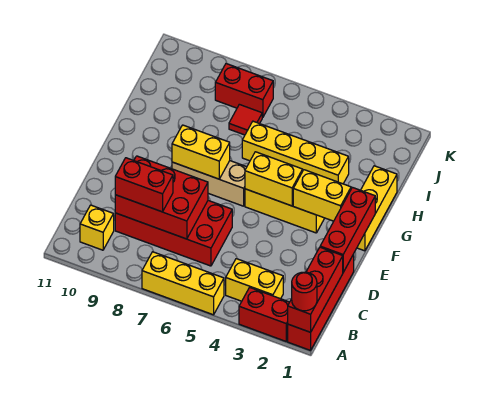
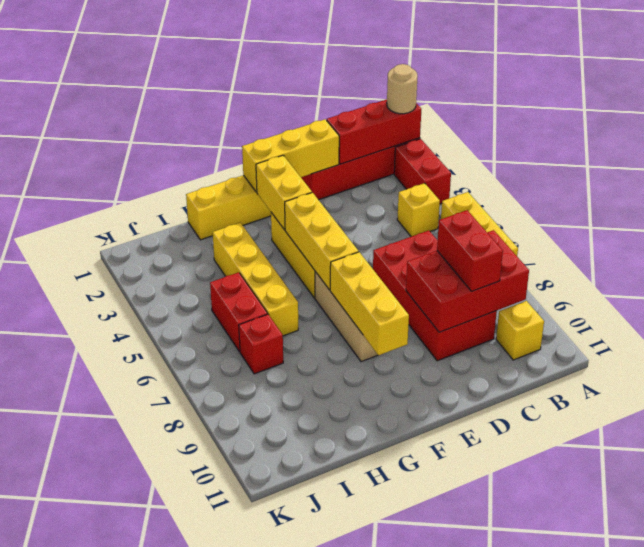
red 1x1 round brick [292,272,317,311] -> tan 1x1 round brick [387,64,417,114]
yellow 1x2 brick [226,259,283,301] -> yellow 1x1 brick [397,183,440,237]
red 2x3 brick [115,156,208,239] -> red 2x3 brick turned to [406,230,529,332]
red 1x3 brick [320,187,375,272] -> yellow 1x3 brick [242,119,339,192]
yellow 1x2 brick [245,152,303,206] -> yellow 1x3 brick [285,192,359,290]
yellow 1x2 brick [172,125,230,179] -> yellow 1x3 brick [330,252,409,355]
red 1x1 tile [229,104,262,135] -> red 1x1 brick [239,314,283,374]
red 1x2 brick [215,64,273,118] -> red 1x2 brick moved to [210,272,268,352]

